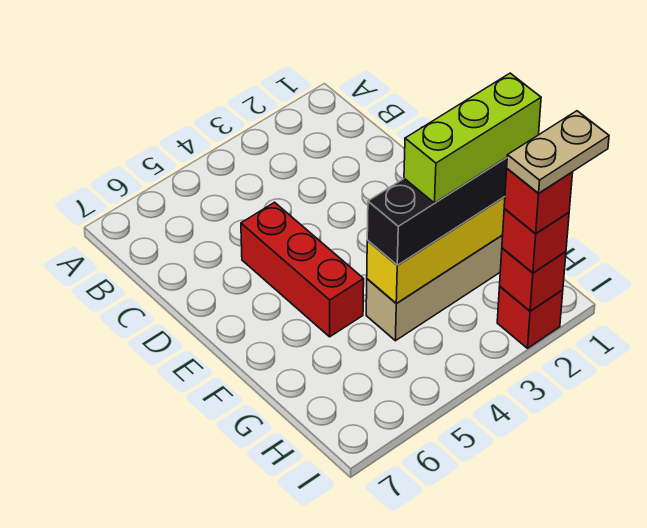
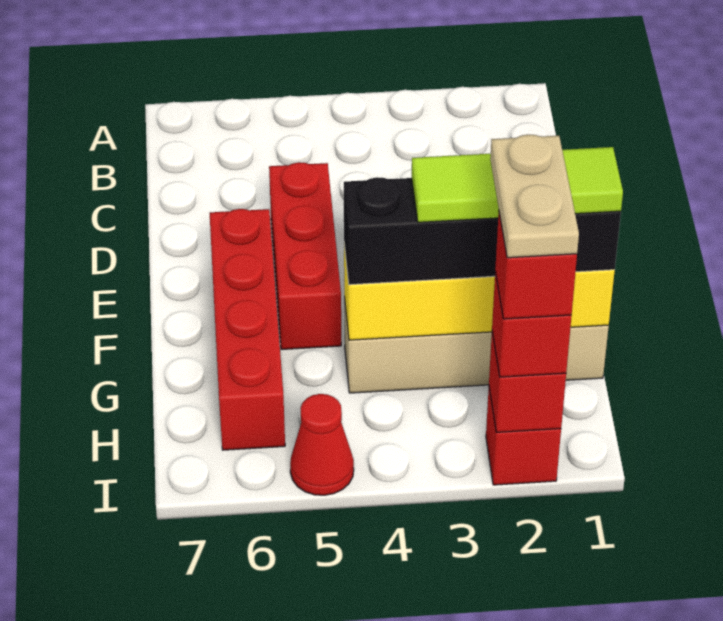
none -> red 1x4 brick [210,209,285,450]
lime 1x3 brick [404,73,541,203] -> lime 1x3 tile [412,147,623,222]
tan 1x2 plate [507,111,609,193] -> tan 1x2 plate turned to [490,135,579,258]
none -> red 1x1 cone [290,394,354,495]

